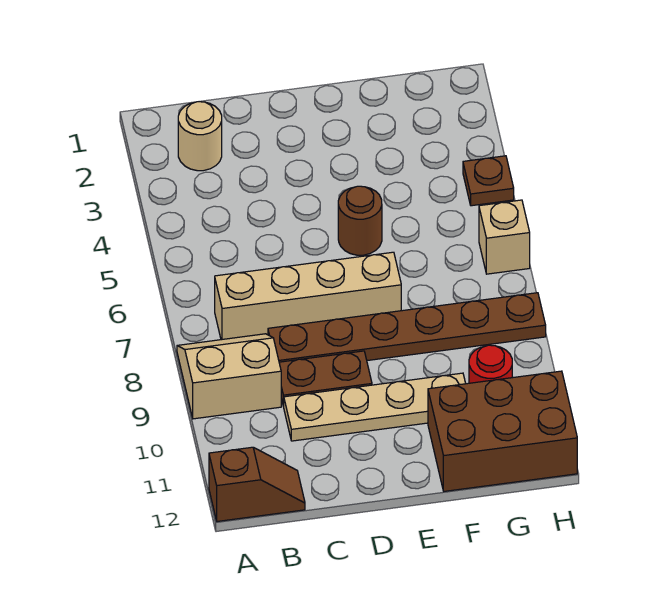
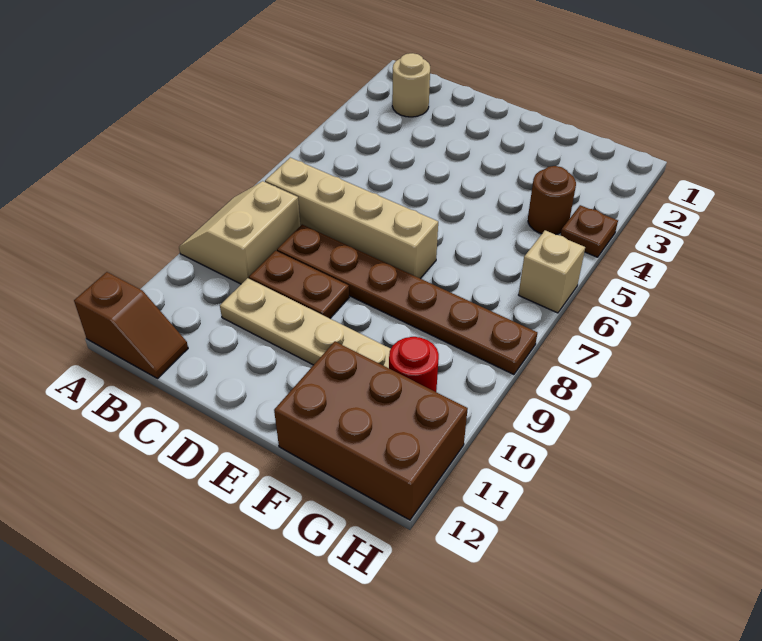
tan 2x2 slope [177,334,281,419] -> tan 2x2 slope turned to [179,181,300,284]
brown 1x1 round brick [338,186,382,255] -> brown 1x1 round brick moved to [528,166,576,235]

